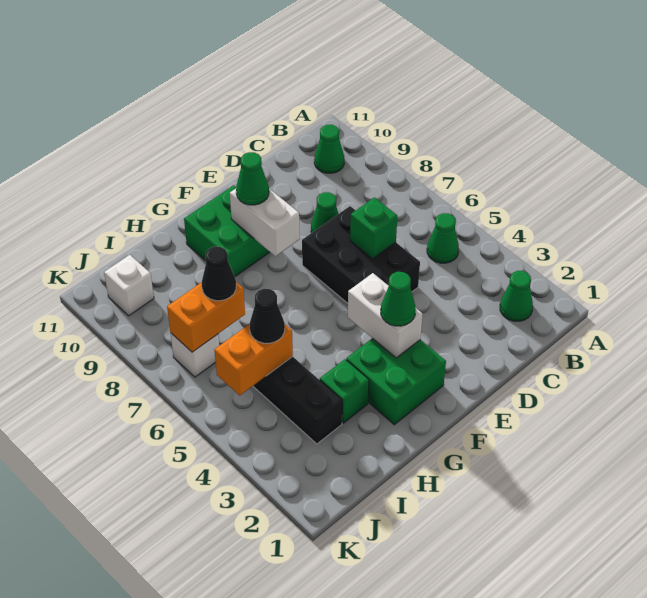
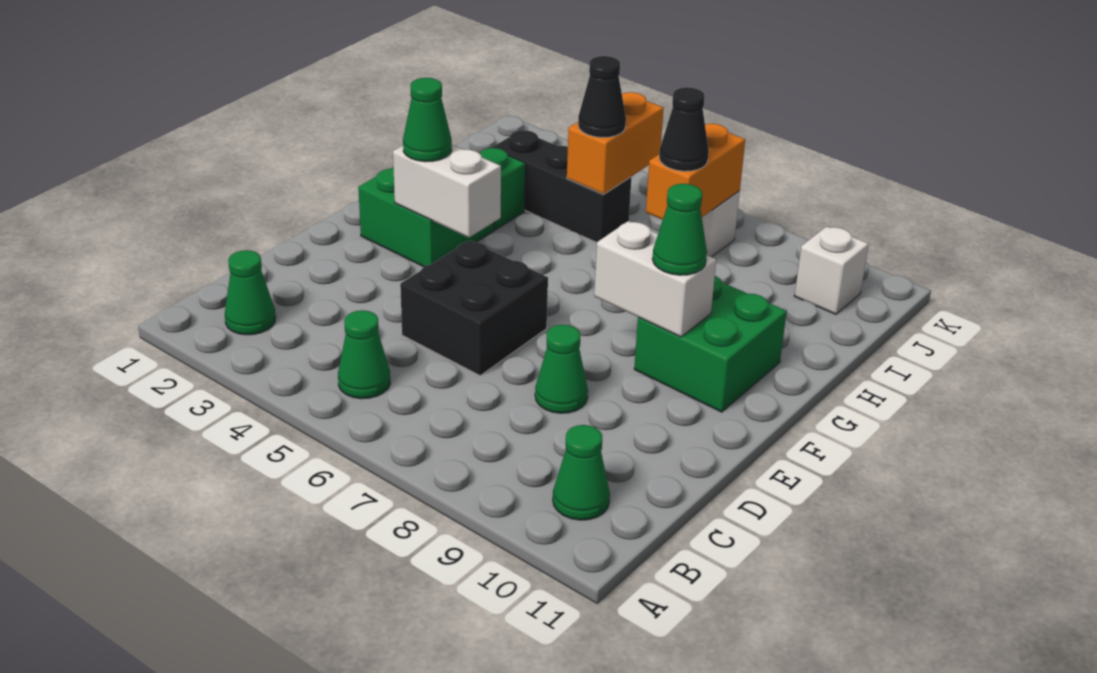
black 2x3 brick [302,206,420,303] -> black 2x2 brick [400,240,548,375]
green 1x1 brick [350,197,397,259] -> none

